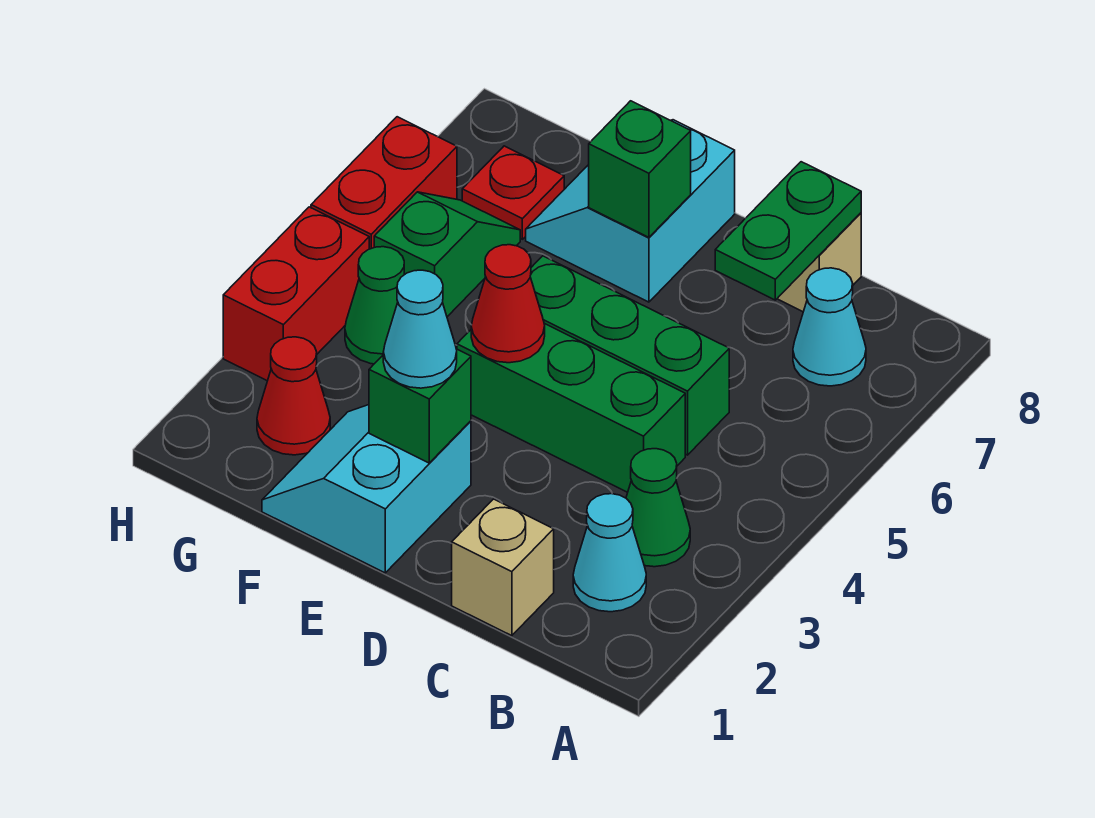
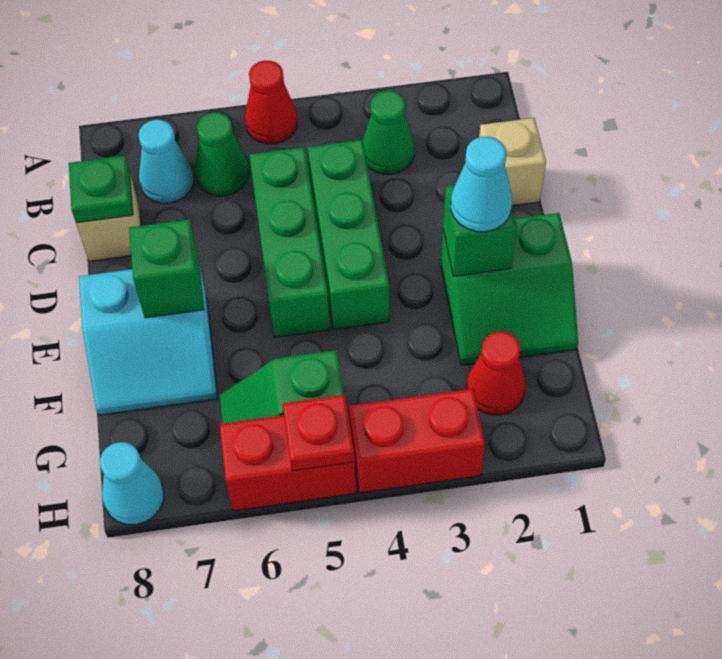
cyan 1x1 cone [573,494,646,612] -> cyan 1x1 cone moved to [100,442,164,525]
green 1x2 plate [715,162,861,300] -> green 1x1 plate [69,156,133,223]
cyan 2x2 slope [262,405,471,573] -> green 2x2 slope [441,213,578,365]
red 1x1 cone [471,245,545,363] -> red 1x1 cone moved to [245,60,297,144]
green 1x1 cone [345,247,404,364] -> green 1x1 cone moved to [195,112,249,196]
red 1x1 plate [462,146,564,239] -> red 1x1 plate moved to [283,395,354,471]

